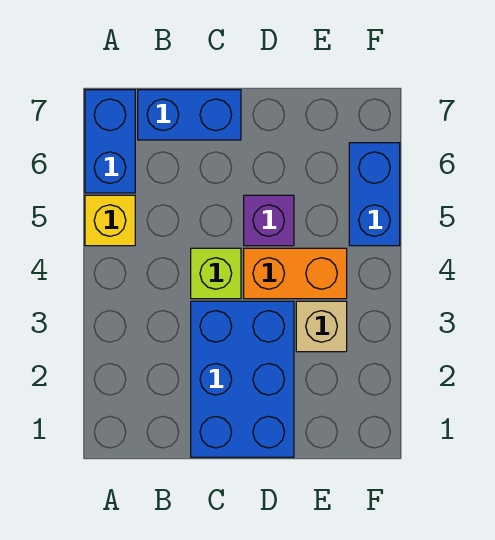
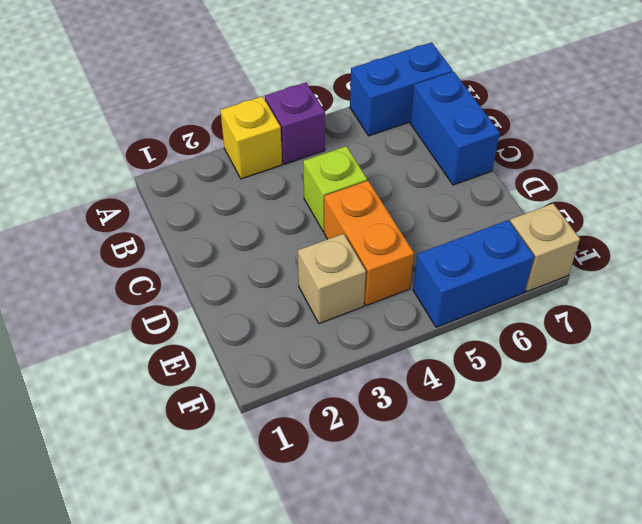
yellow 1x1 brick [85,195,135,246] -> yellow 1x1 brick moved to [220,96,282,179]
blue 2x3 brick [191,301,294,457] -> none
purple 1x1 brick [244,195,294,246] -> purple 1x1 brick moved to [265,83,325,164]
none -> tan 1x1 brick [510,204,580,292]

